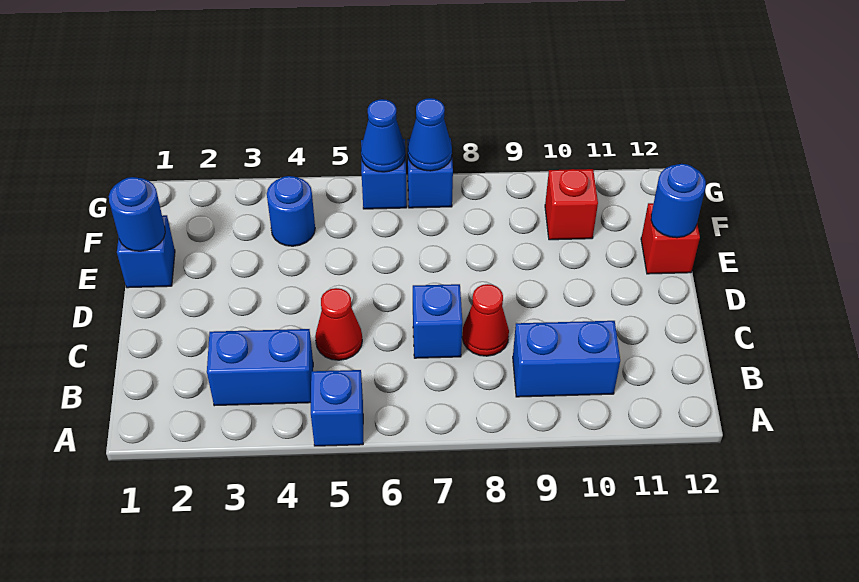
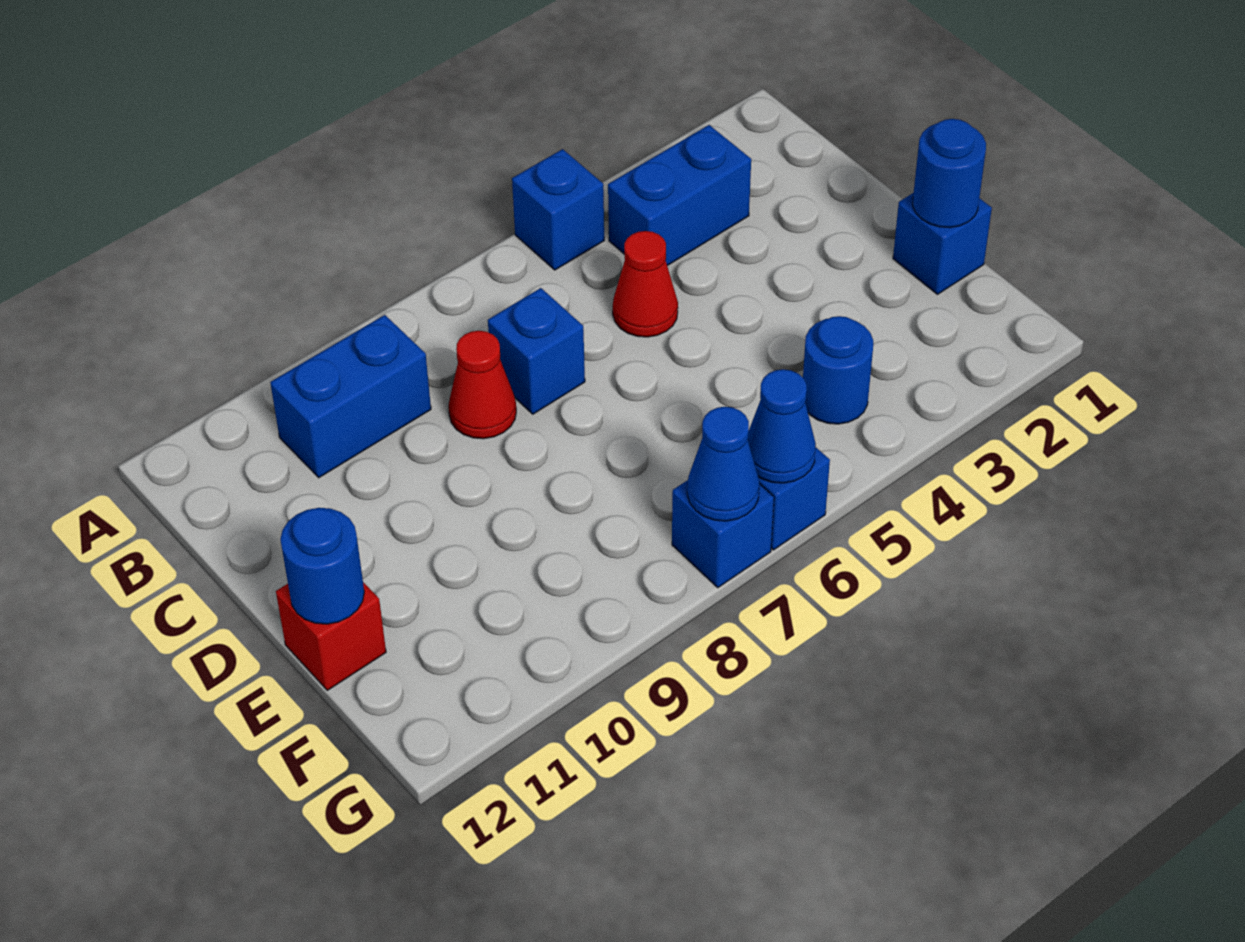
red 1x1 brick [545,169,598,240] -> none

